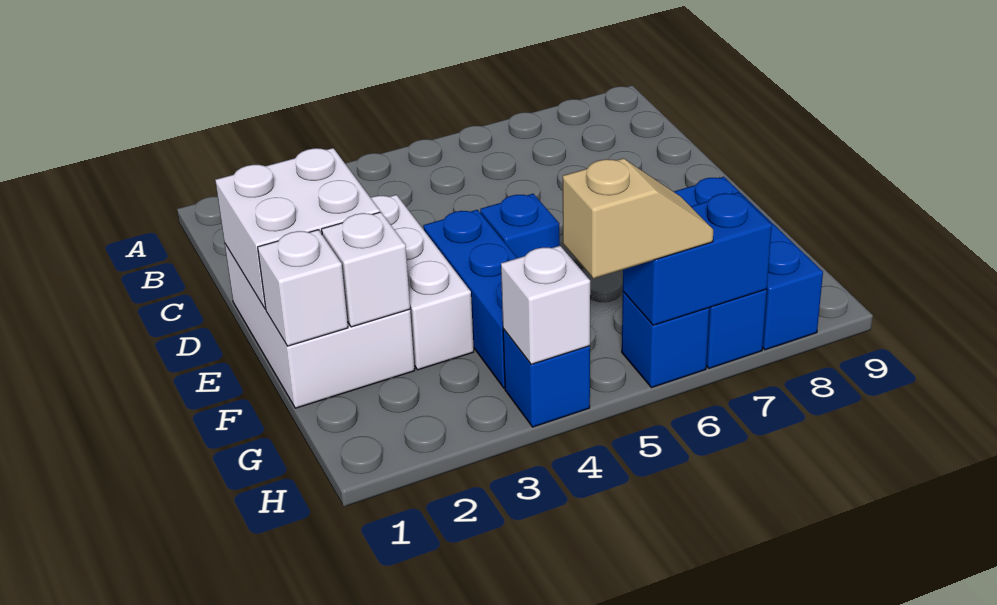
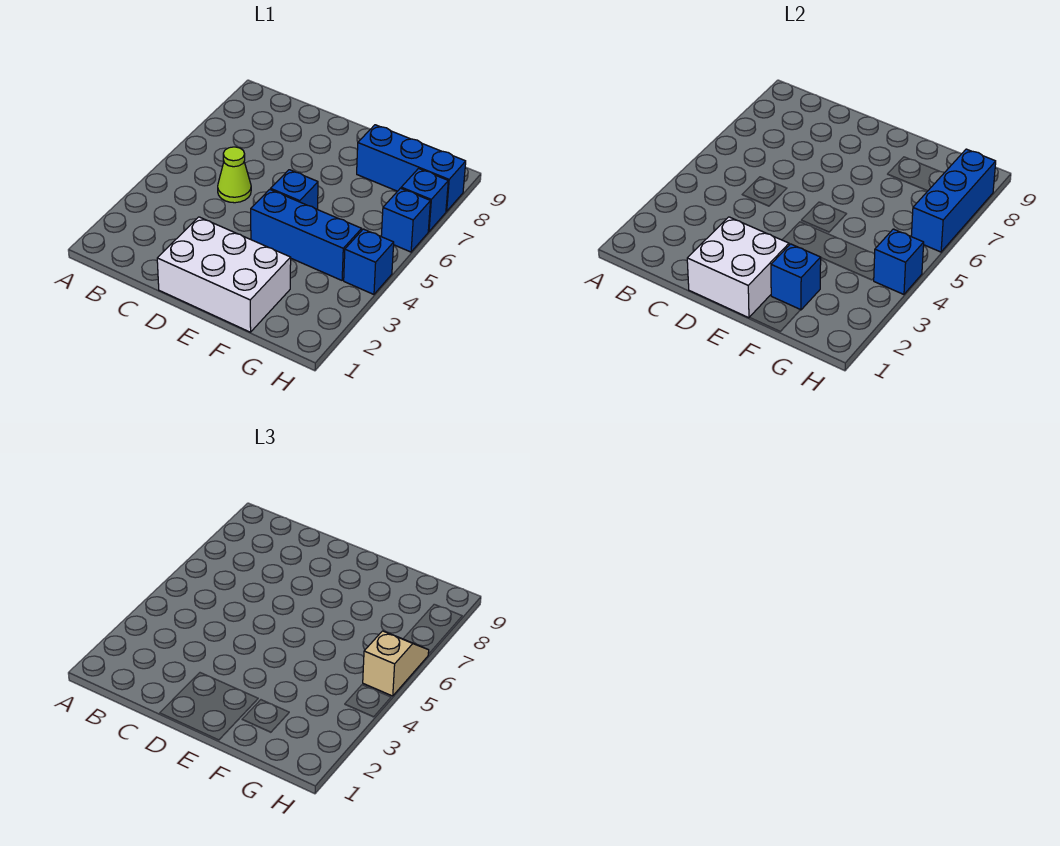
none -> lime 1x1 cone [218,147,251,203]
white 1x3 brick [371,195,474,370] -> none
white 1x1 brick [258,230,348,346] -> none
white 1x1 brick [322,212,410,327] -> blue 1x1 brick [771,244,821,310]
white 1x1 brick [501,246,590,364] -> blue 1x1 brick [873,229,924,294]
blue 1x2 brick [623,192,772,325] -> blue 1x3 brick [911,149,996,252]

